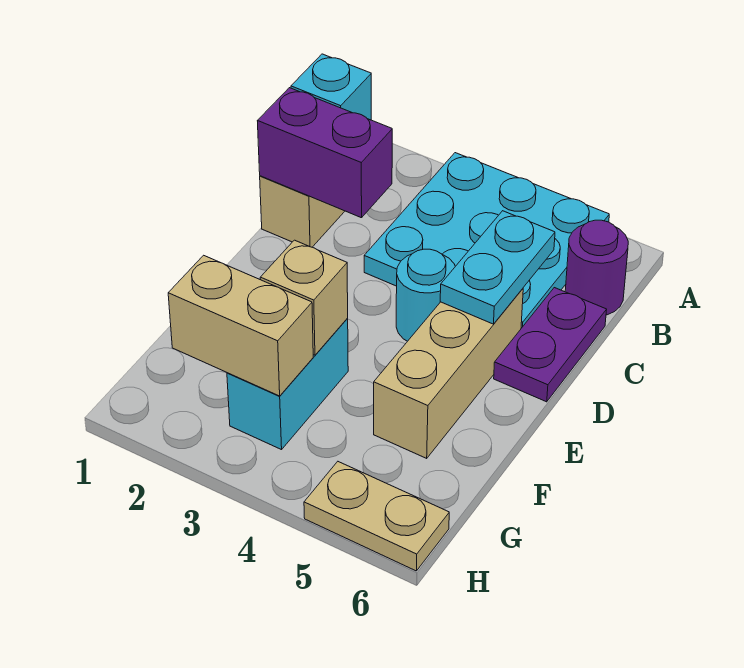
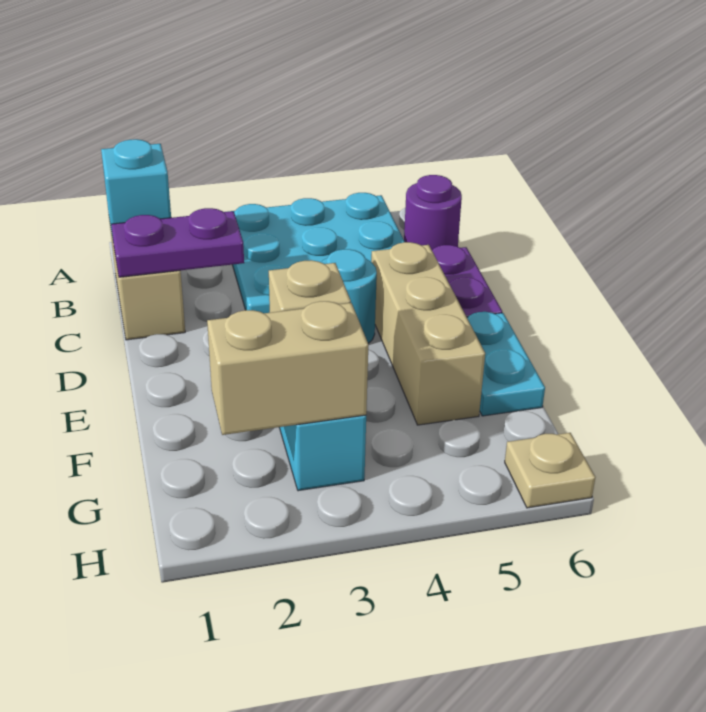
purple 1x2 brick [258,88,392,218] -> purple 1x2 plate [111,208,244,277]
cyan 1x2 plate [440,211,555,324] -> cyan 1x2 plate moved to [467,312,545,416]
tan 1x2 plate [304,462,449,571] -> tan 1x1 plate [505,433,596,508]

